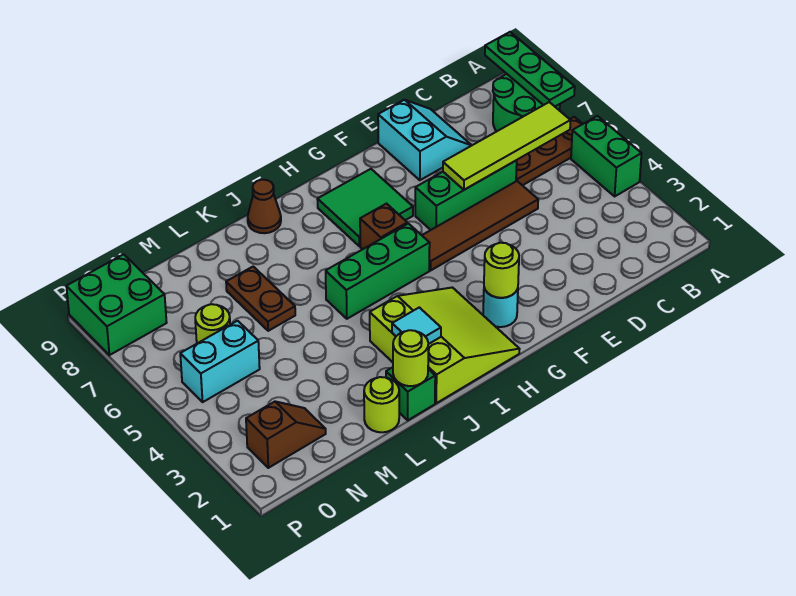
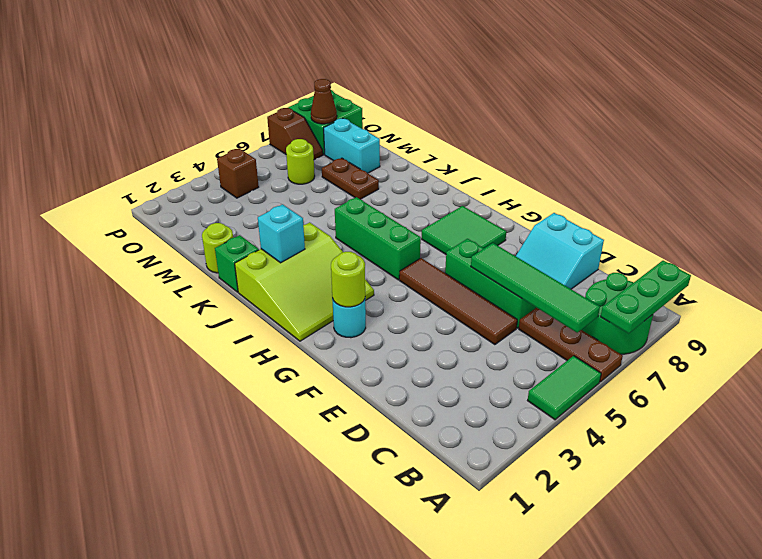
green 1x2 brick [571,116,642,196] -> green 1x2 tile [528,356,601,420]
lime 1x4 tile [443,102,571,190] -> green 1x4 tile [471,243,600,333]
cyan 2x2 slope [378,100,472,180] -> cyan 2x2 slope turned to [516,213,604,289]
brown 1x1 brick [360,204,407,249] -> brown 1x1 brick moved to [217,149,259,198]
cyan 1x1 tile [392,307,441,344] -> cyan 1x1 brick [258,204,305,263]
brown 1x1 cone [248,180,281,233] -> brown 1x1 cone moved to [311,79,337,124]
lime 1x1 round brick [393,330,428,386] -> none
brown 1x2 plate [226,267,295,331] -> brown 1x2 plate turned to [322,158,379,199]
brown 1x2 slope [246,401,326,468] -> brown 1x2 slope moved to [267,108,323,160]
cyan 1x2 brick [180,321,260,402] -> cyan 1x2 brick moved to [324,119,380,173]

